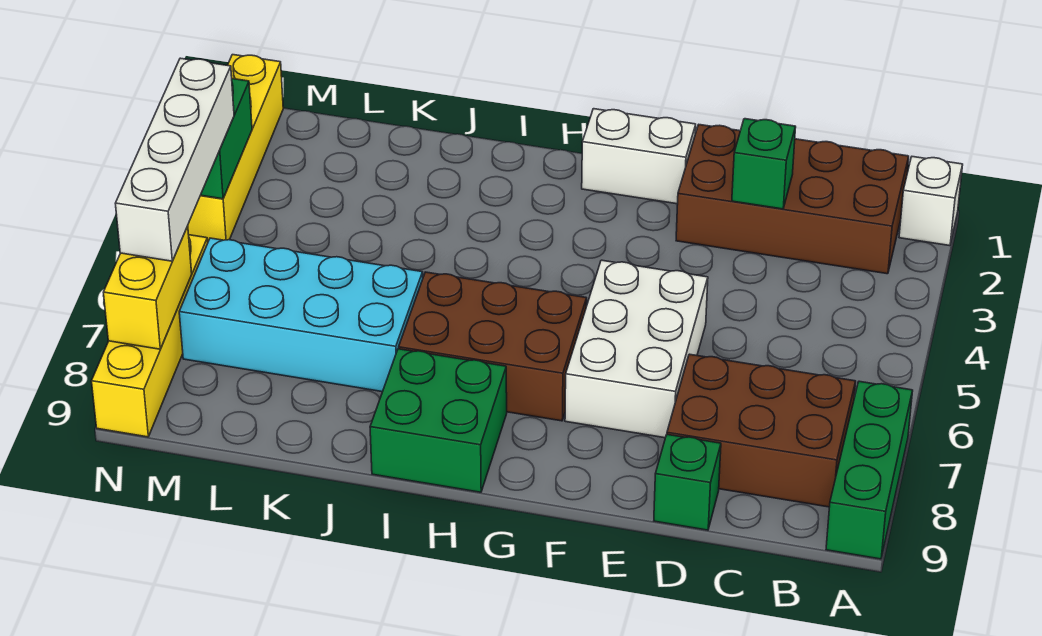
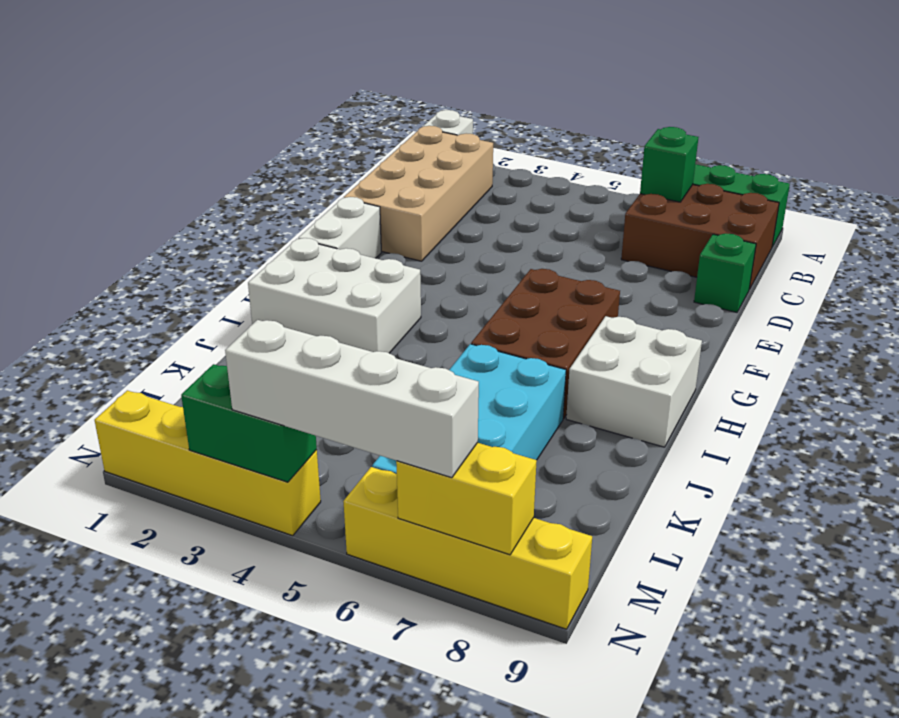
brown 2x4 brick [676,125,909,274] -> tan 2x4 brick [344,126,493,261]
brown 2x3 brick [667,354,856,507] -> brown 2x3 brick turned to [621,184,779,289]
green 1x1 brick [732,119,796,209] -> green 1x1 brick moved to [640,127,699,202]
white 2x3 brick [565,260,708,438] -> white 2x3 brick moved to [248,238,421,353]
green 2x2 brick [370,349,507,492] -> white 2x2 brick [566,316,702,447]

